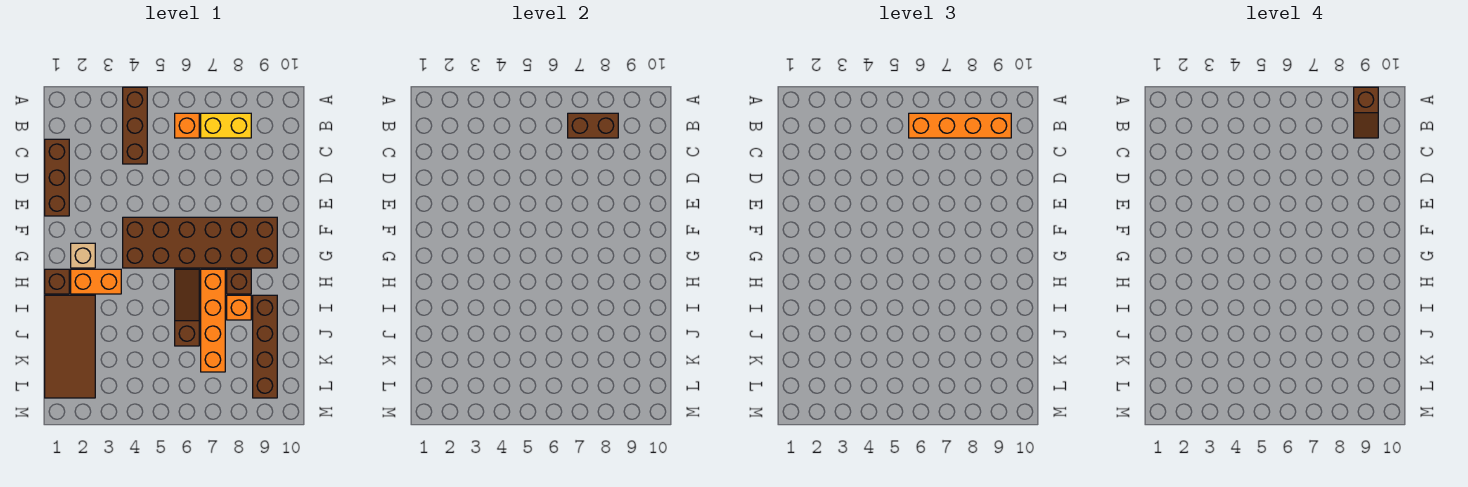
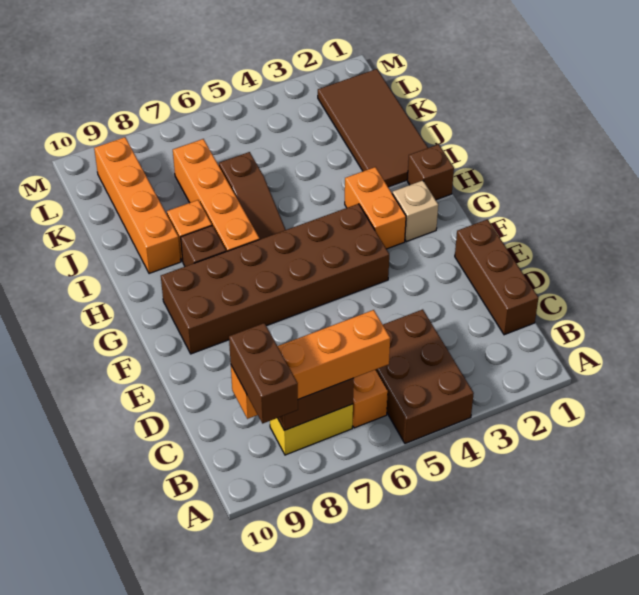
brown 1x3 brick [123,87,147,164] -> brown 2x3 brick [376,309,474,444]
brown 1x2 slope [1354,87,1378,138] -> brown 1x2 brick [229,323,298,424]
orange 1x2 brick [71,269,121,294] -> orange 1x2 brick turned to [345,167,406,249]
brown 1x4 brick [253,295,277,398] -> orange 1x4 brick [94,137,181,274]

